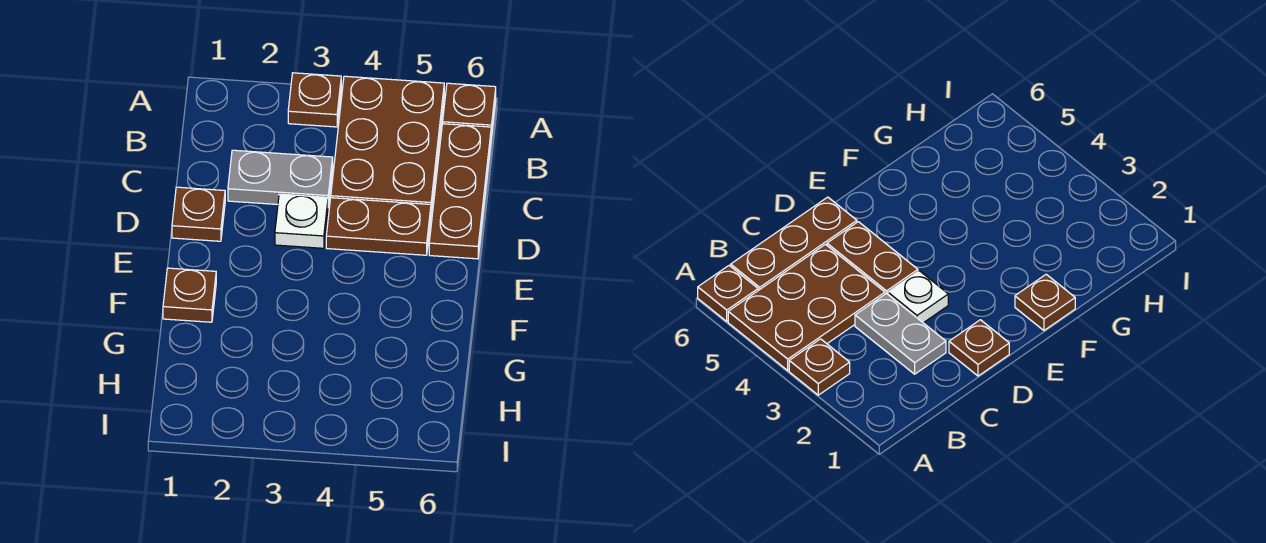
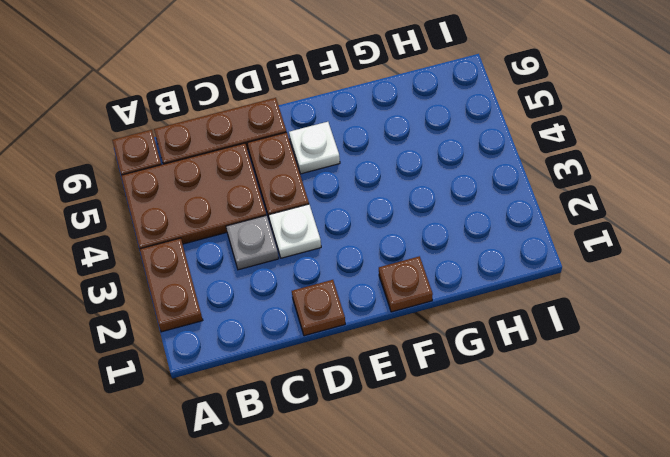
brown 1x1 plate [288,73,341,127] -> brown 1x2 plate [140,238,203,332]
grey 1x2 plate [228,150,333,206] -> grey 1x1 plate [226,215,279,270]
none -> white 1x1 plate [289,122,340,174]

